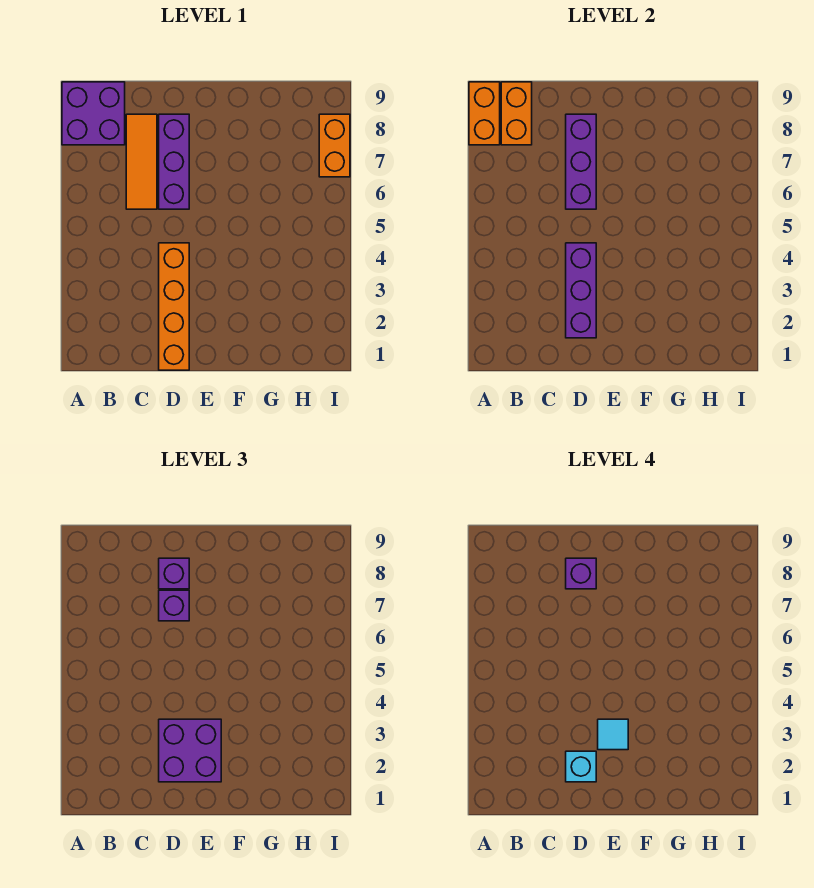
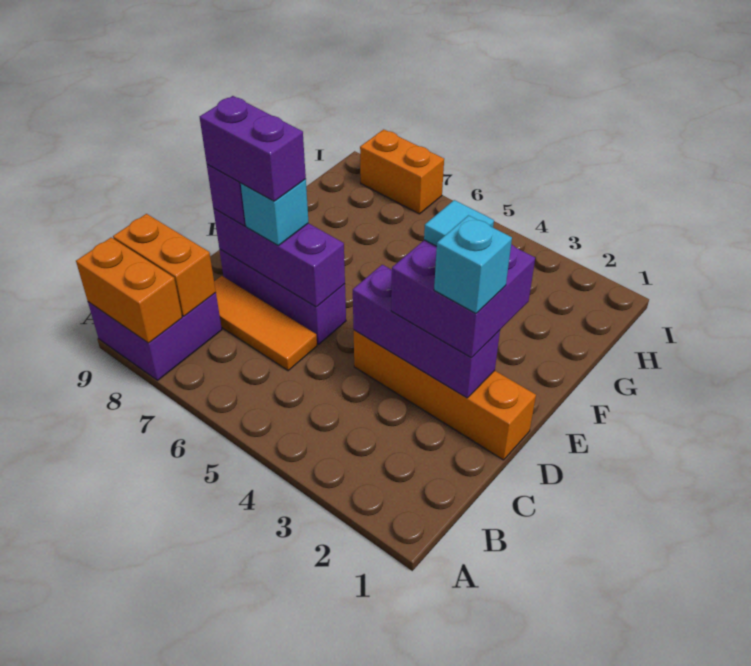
purple 1x1 brick [159,590,189,621] -> cyan 1x1 brick [241,179,309,245]
purple 1x1 brick [566,558,596,589] -> purple 1x2 brick [200,96,306,201]

